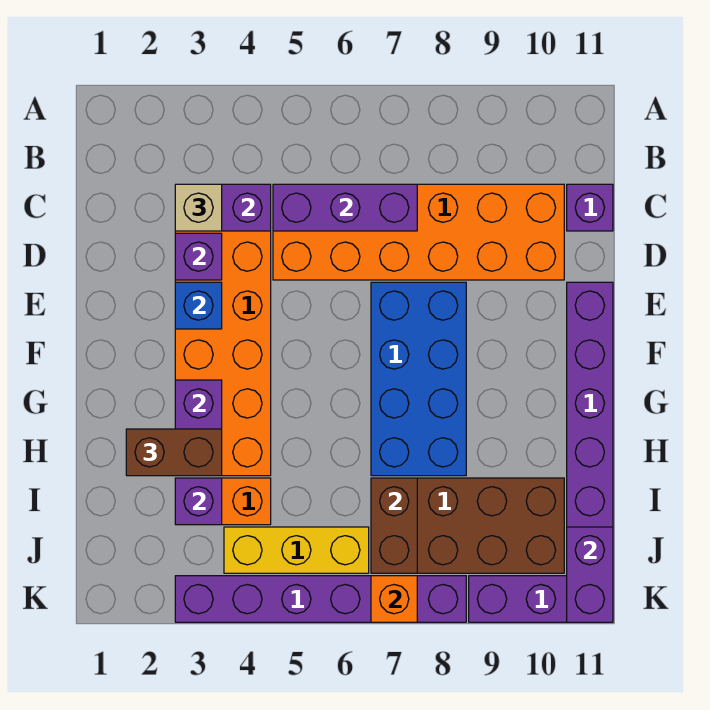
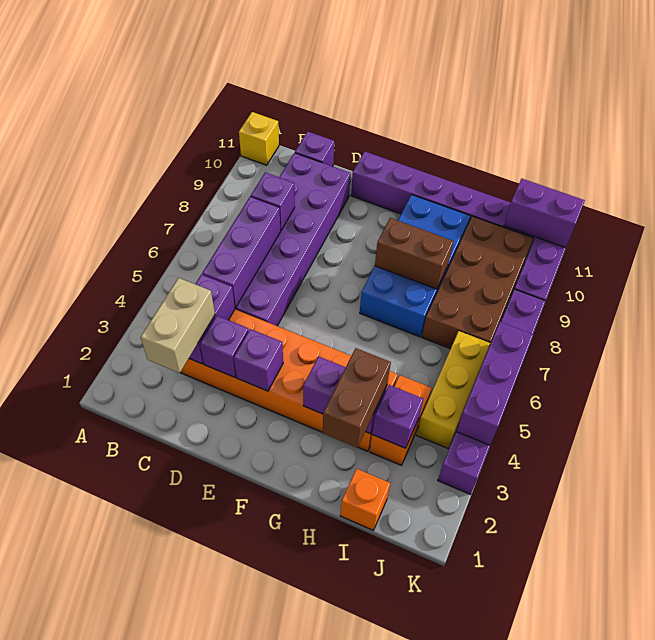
none -> yellow 1x1 brick [239,112,279,165]
tan 1x1 brick [175,184,222,231] -> tan 1x2 brick [141,278,215,373]
orange 2x6 brick [273,184,564,280] -> purple 2x6 brick [235,153,351,326]
none -> purple 1x1 brick [251,172,295,230]
blue 1x1 brick [175,282,222,329] -> purple 1x1 brick [234,329,283,391]
blue 2x4 brick [371,282,466,476] -> blue 2x4 brick turned to [360,195,470,337]
brown 1x2 brick [371,478,417,573] -> brown 1x2 brick moved to [375,218,453,289]
none -> purple 1x3 brick [456,322,533,445]
orange 1x1 brick [371,576,417,622] -> orange 1x1 brick moved to [340,469,390,530]

